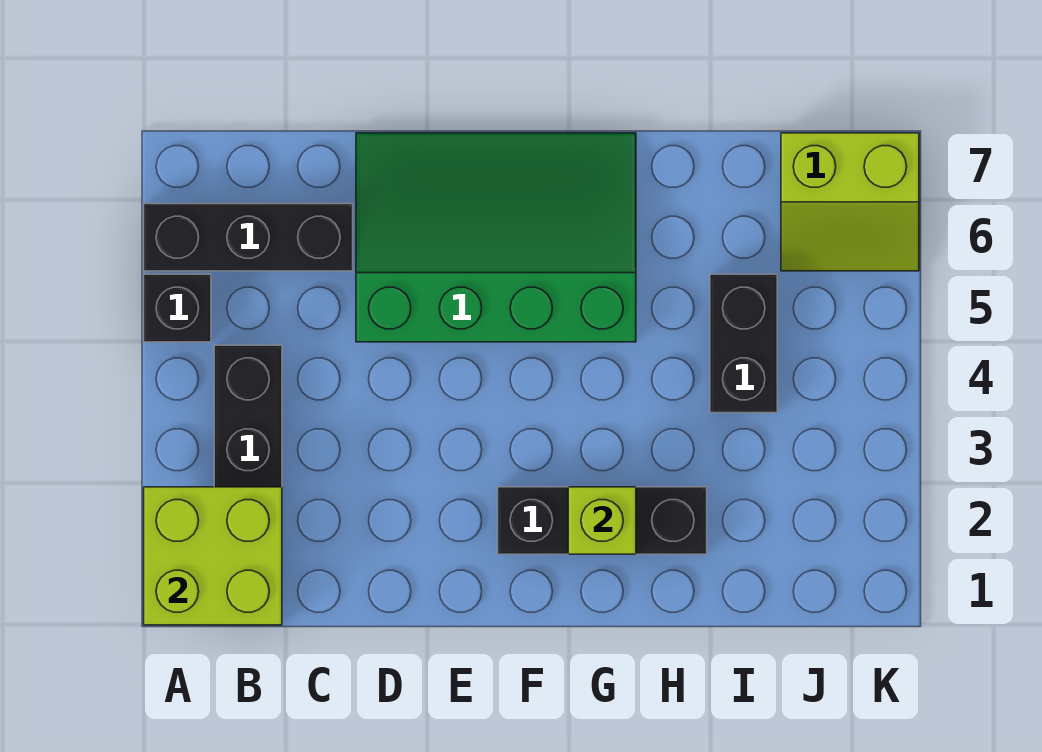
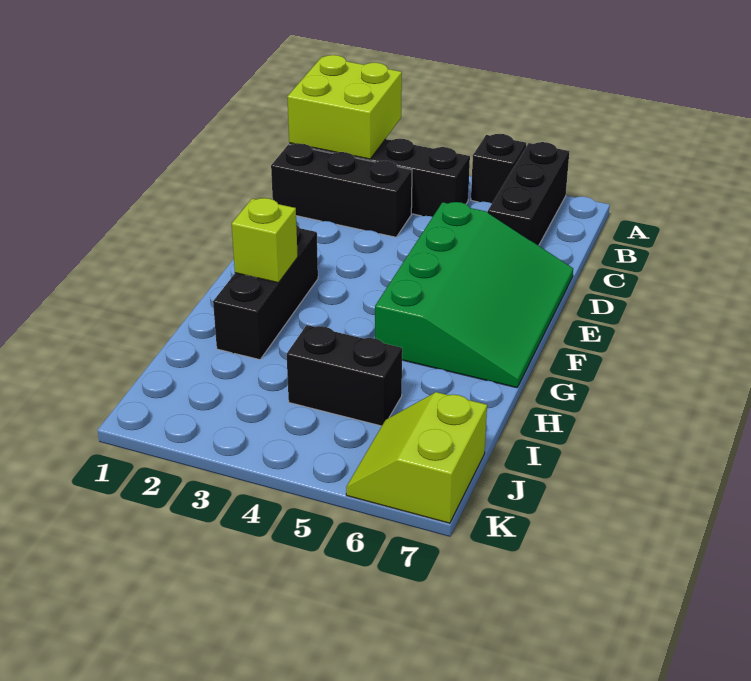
none -> black 1x3 brick [271,144,412,237]

